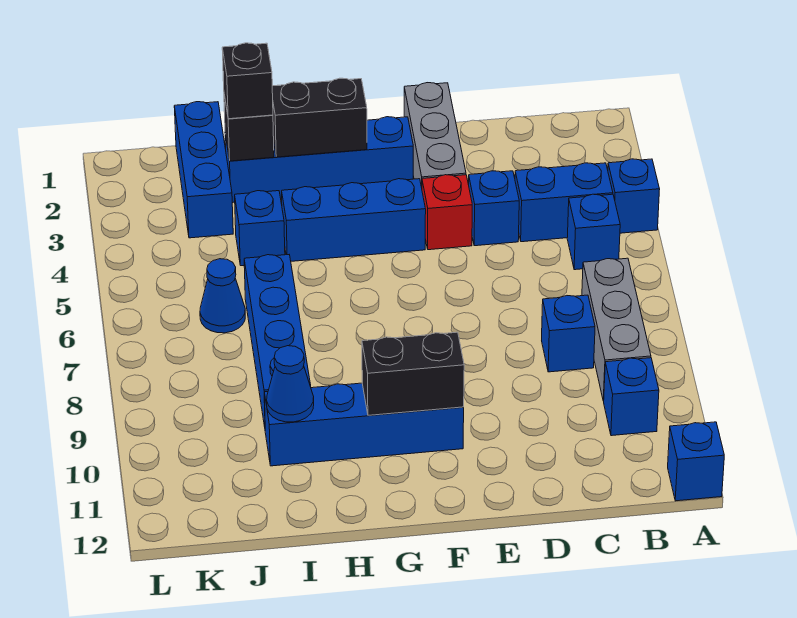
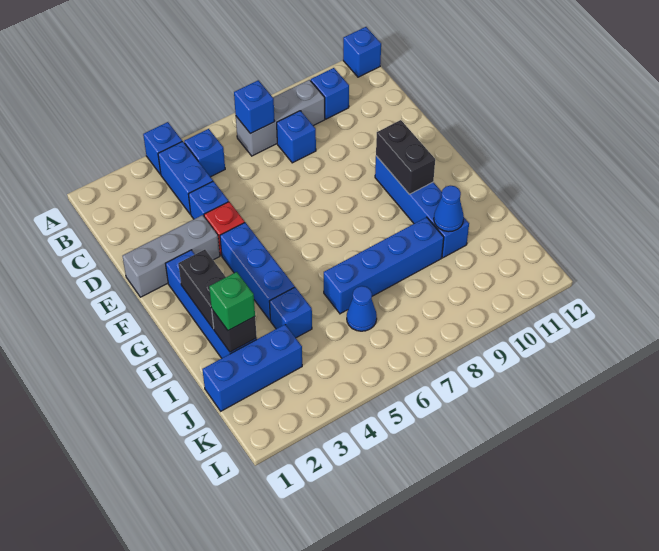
none -> blue 1x1 brick [234,80,275,134]
black 1x1 brick [222,43,273,119] -> green 1x1 brick [209,272,255,331]

